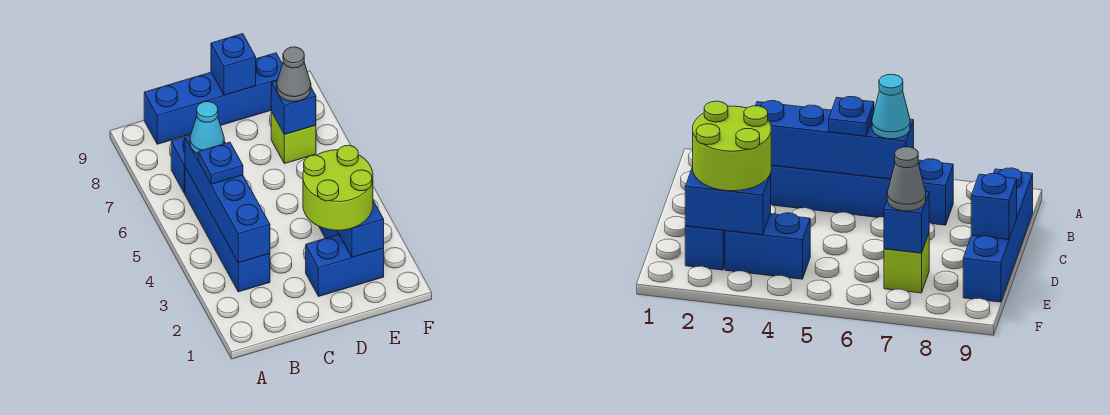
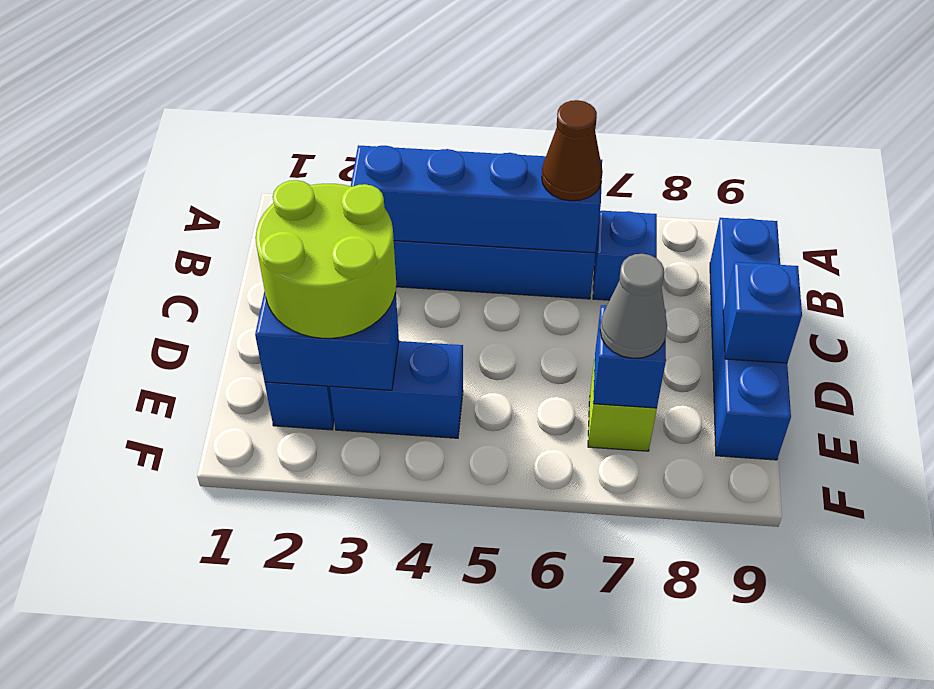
blue 1x1 plate [198,142,243,184] -> none
cyan 1x1 cone [190,101,224,154] -> brown 1x1 cone [542,100,603,201]

